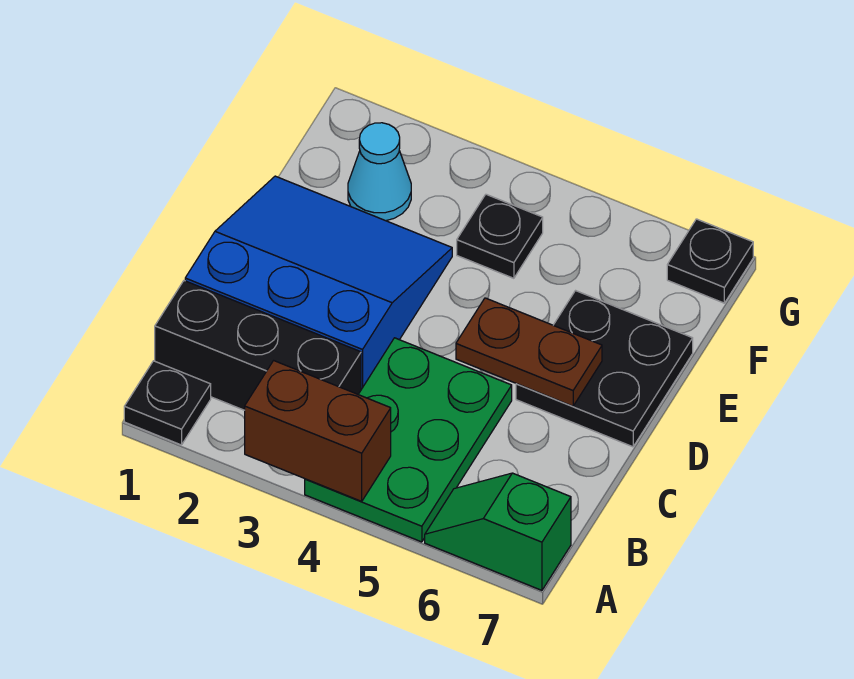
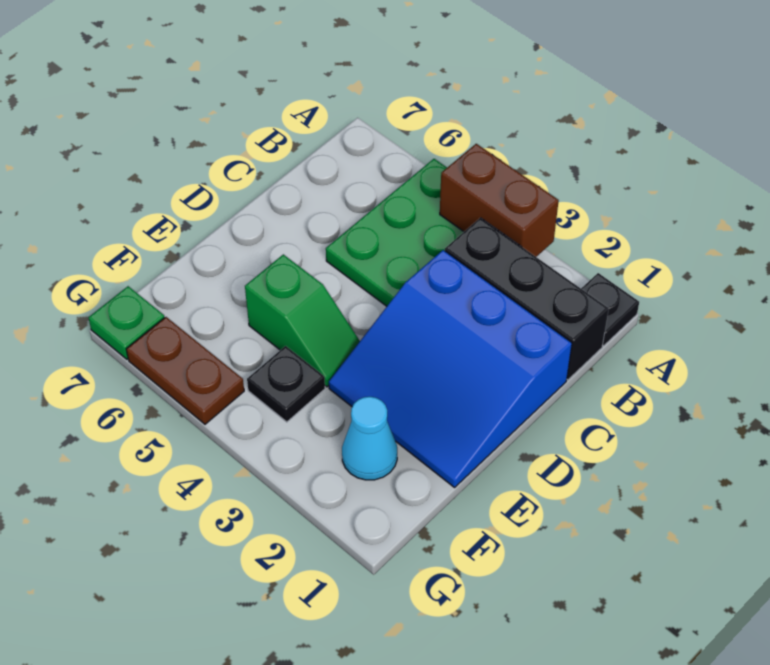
green 1x2 slope [425,473,571,590] -> green 1x2 slope moved to [245,254,360,387]
brown 1x2 plate [456,298,602,406] -> brown 1x2 plate moved to [126,317,244,424]
black 2x2 plate [516,291,693,447] -> none
black 1x1 plate [667,219,753,303] -> green 1x1 plate [89,286,165,359]

